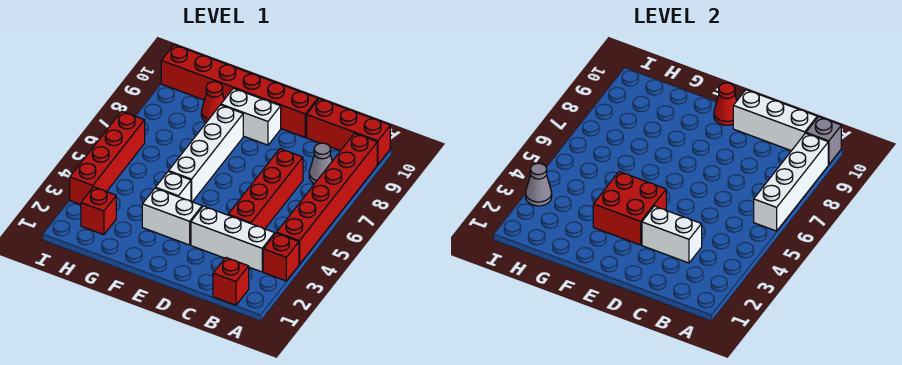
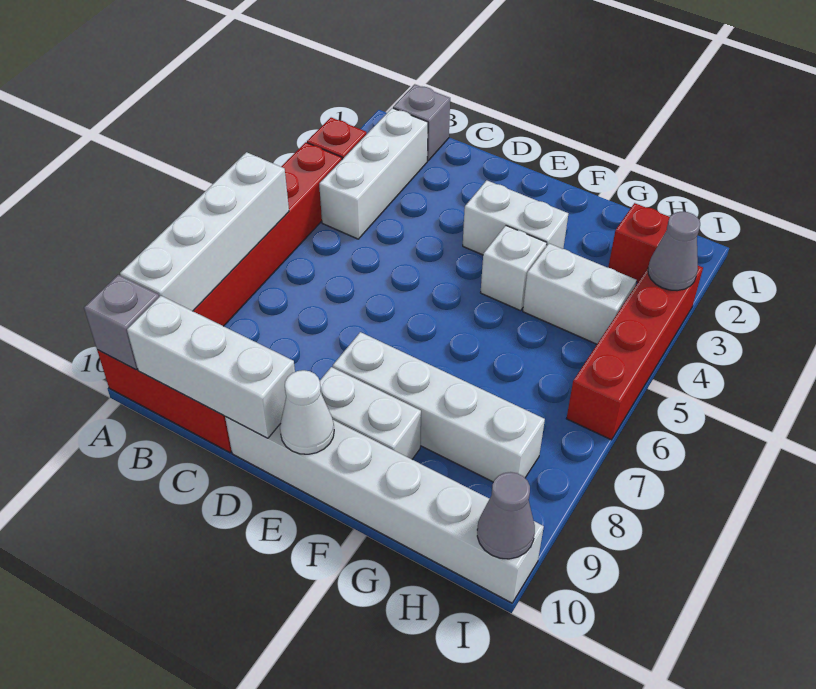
red 1x1 brick [213,257,249,305] -> grey 1x1 brick [393,84,450,161]
white 1x3 brick [191,206,275,272] -> white 1x3 brick turned to [319,108,428,239]
grey 1x1 cone [309,143,332,184] -> grey 1x1 cone moved to [477,472,535,559]
white 1x2 brick [642,206,702,263] -> white 1x2 brick moved to [523,244,637,344]
red 1x4 brick [228,149,303,229] -> none
red 1x6 brick [161,45,318,137] -> white 1x6 brick [225,417,544,603]
red 2x2 brick [593,172,666,245] -> none
red 1x1 cone [714,83,737,125] -> white 1x1 cone [280,370,334,454]
white 1x4 brick [169,105,243,202] -> white 1x4 brick turned to [333,332,545,482]
red 1x1 cone [201,82,224,122] -> none

